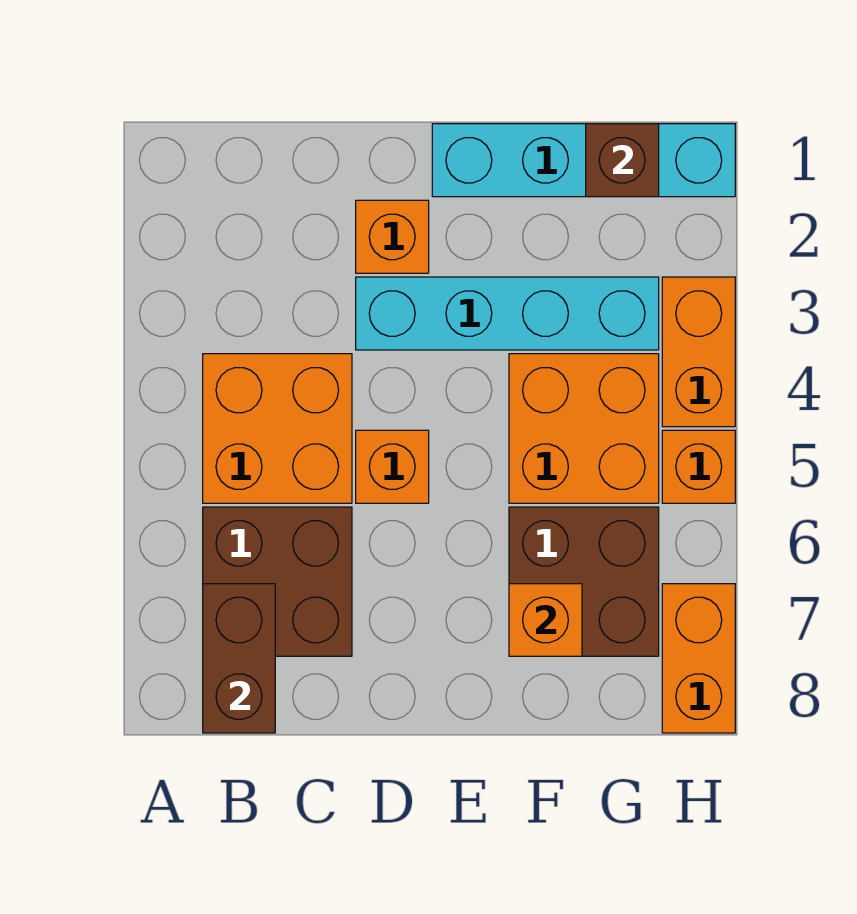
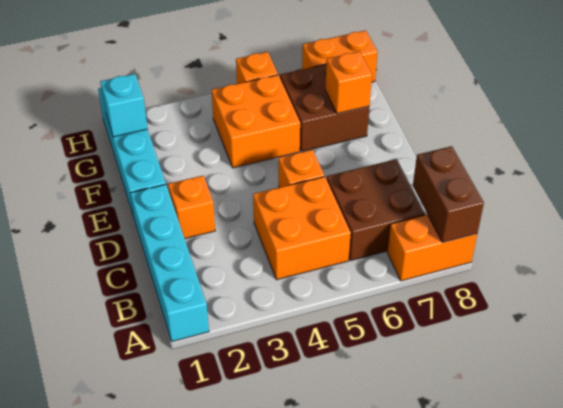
brown 1x2 brick [203,584,275,733] -> brown 1x2 brick turned to [413,146,484,242]
cyan 1x4 brick [356,277,659,350] -> cyan 1x4 brick moved to [130,184,209,341]
brown 1x1 brick [586,124,659,197] -> cyan 1x1 brick [100,74,148,137]
orange 1x2 brick [662,277,735,427] -> orange 1x2 brick moved to [387,215,477,281]

